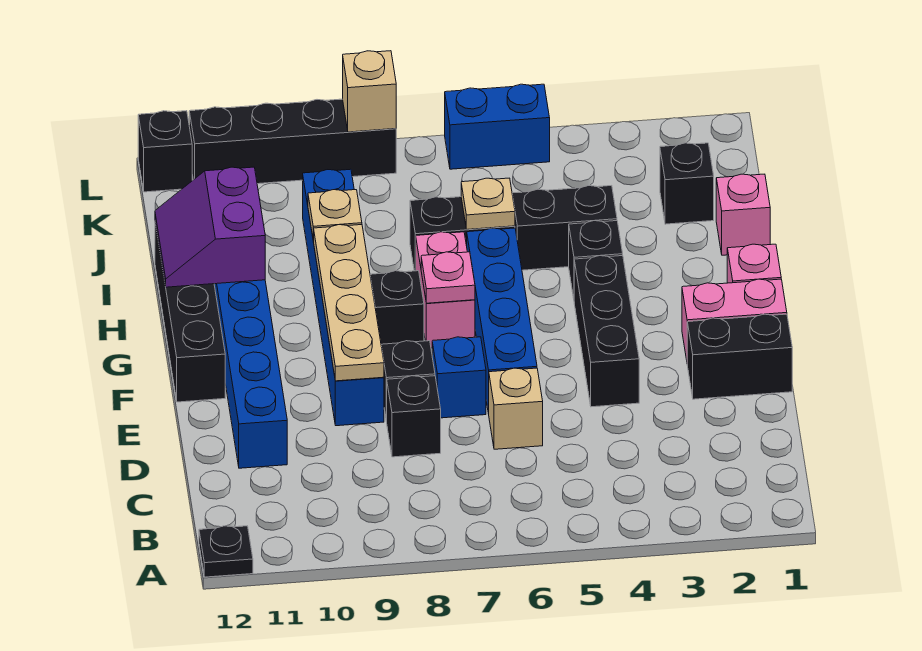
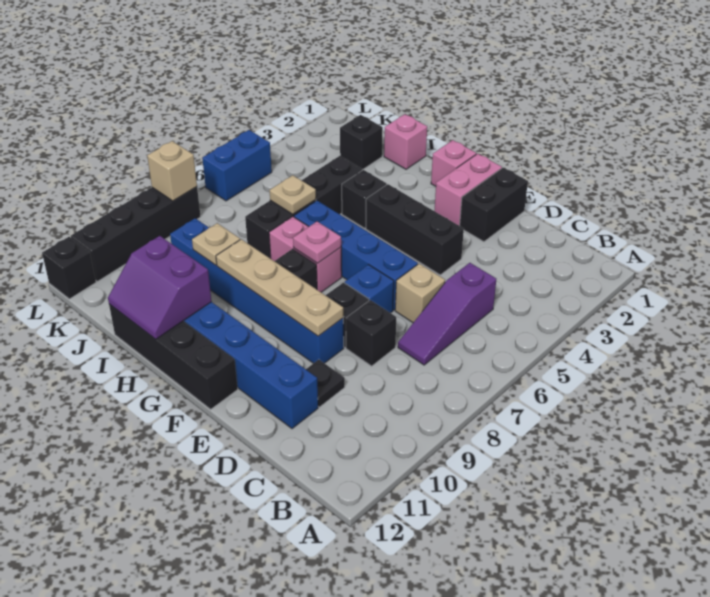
black 1x1 plate [199,526,253,577] -> black 1x1 plate moved to [306,360,345,407]
none -> purple 1x3 slope [398,263,496,365]

